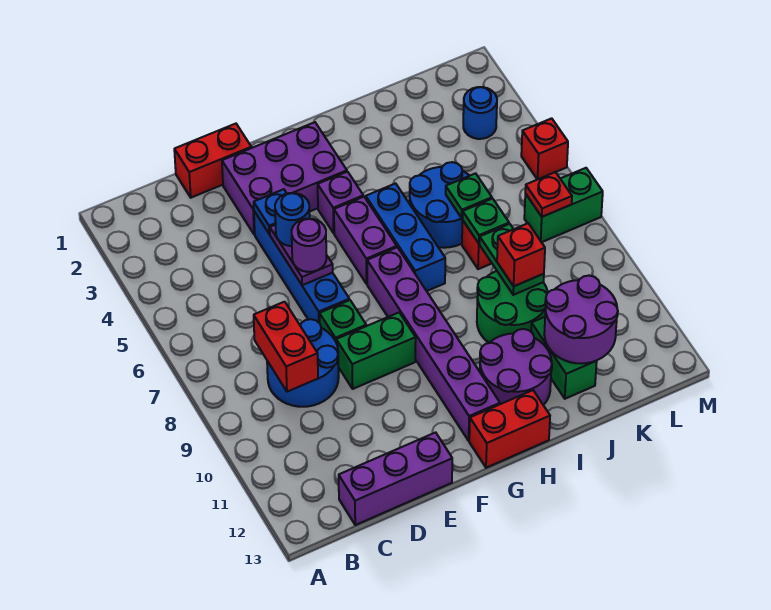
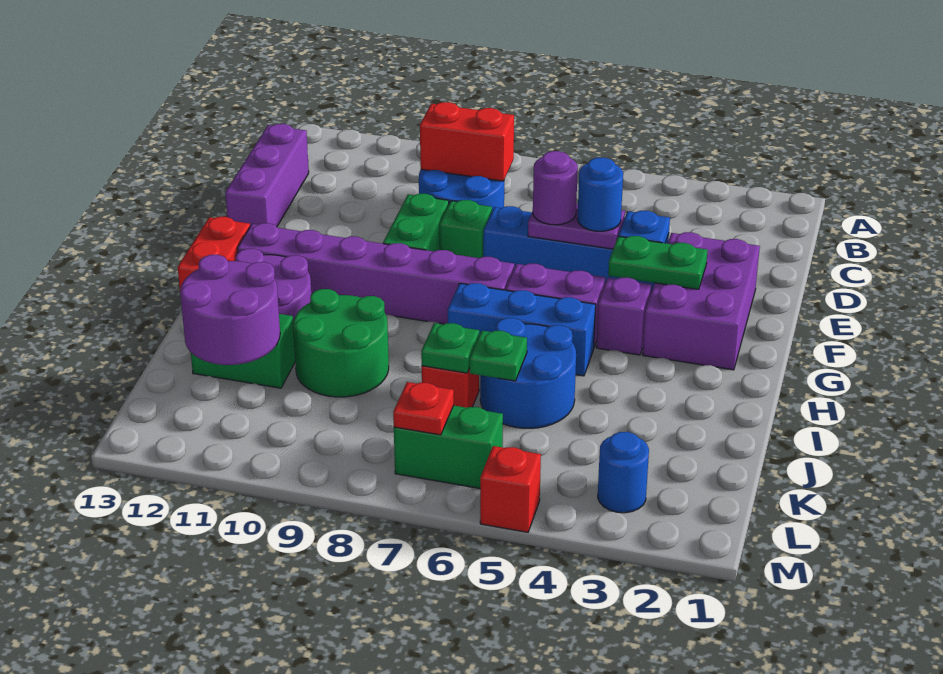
red 1x2 brick [174,124,251,198] -> none
green 1x2 plate [479,224,544,295] -> green 1x2 plate moved to [608,236,708,289]
red 1x1 brick [497,223,545,286] -> none
green 1x2 brick [524,168,603,242] -> green 1x2 brick turned to [394,406,503,488]

